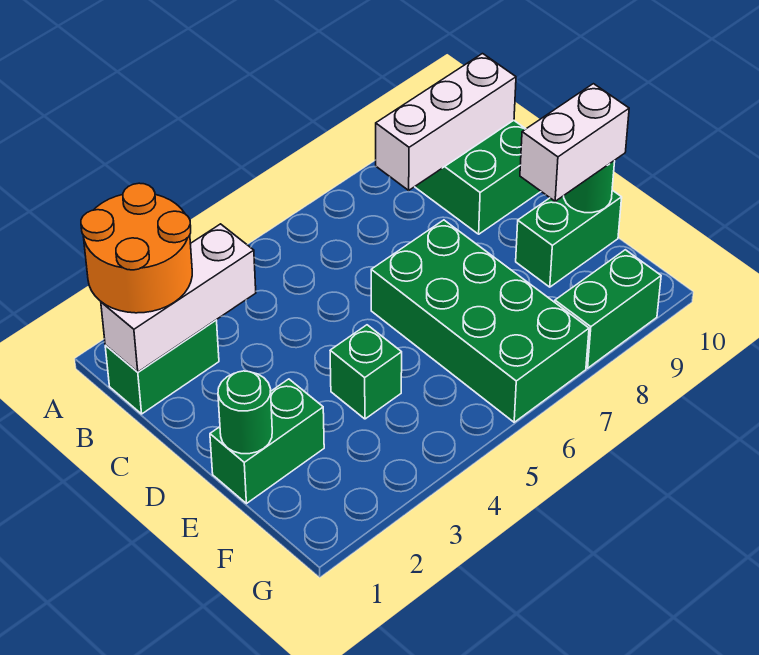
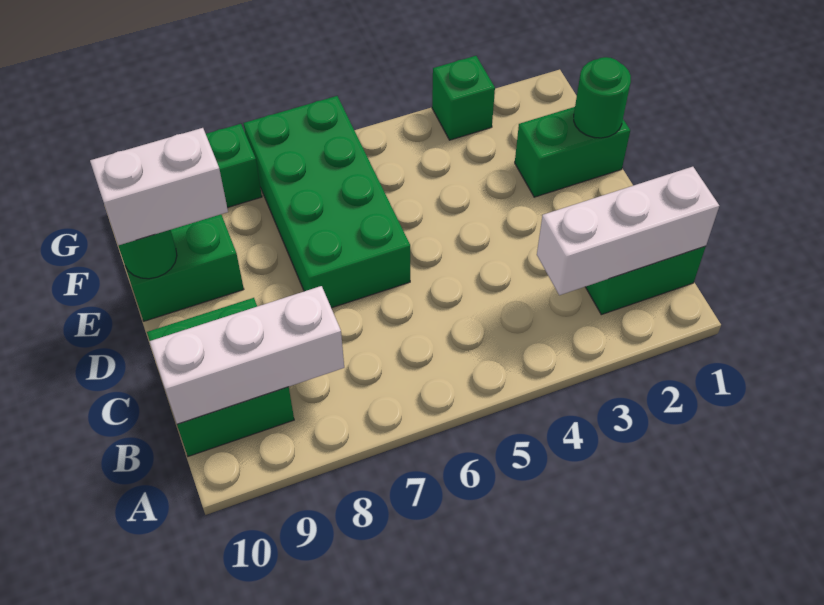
orange 2x2 round brick [81,183,192,313] -> none
green 1x1 brick [330,325,402,419] -> green 1x1 brick moved to [432,56,495,140]

